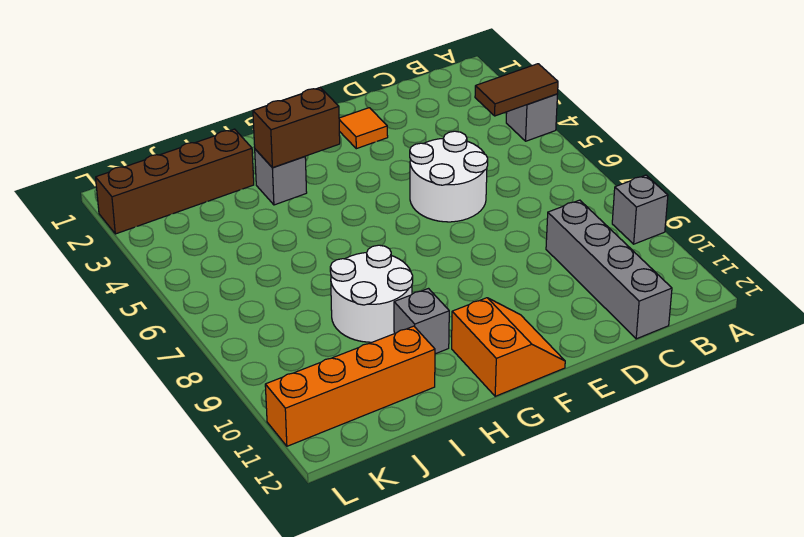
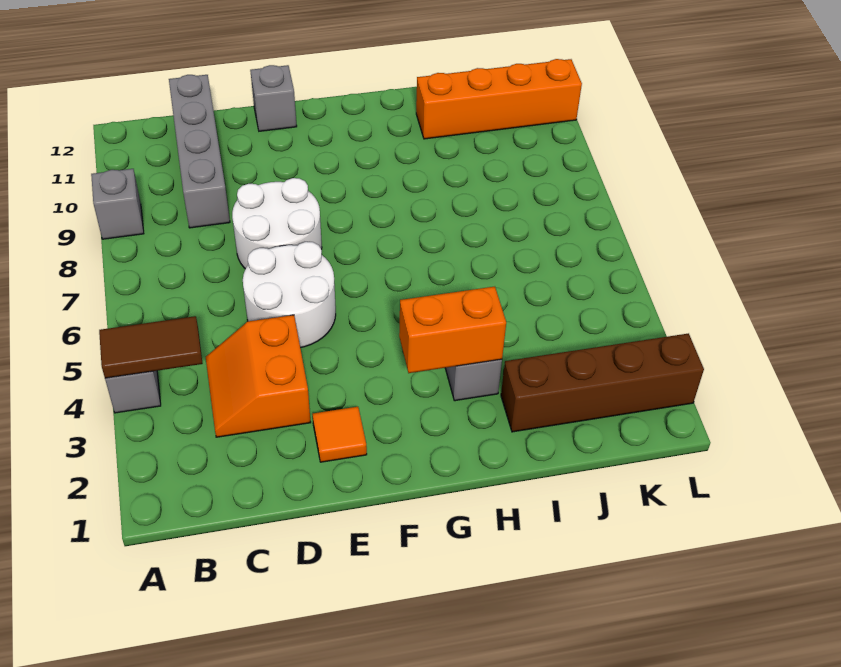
orange 2x2 slope [452,298,565,396] -> orange 2x2 slope moved to [206,315,311,437]
brown 1x2 brick [253,88,340,168] -> orange 1x2 brick [399,287,506,373]
white 2x2 round brick [330,245,413,342] -> white 2x2 round brick moved to [232,178,322,269]
grey 1x1 brick [394,289,449,354] -> grey 1x1 brick moved to [250,65,297,131]

